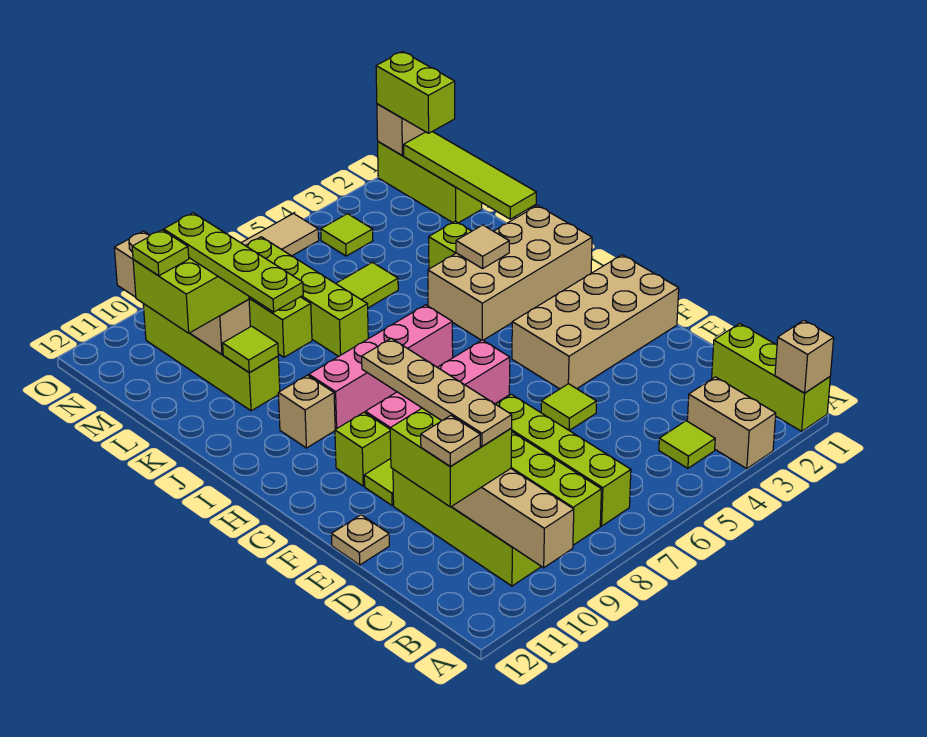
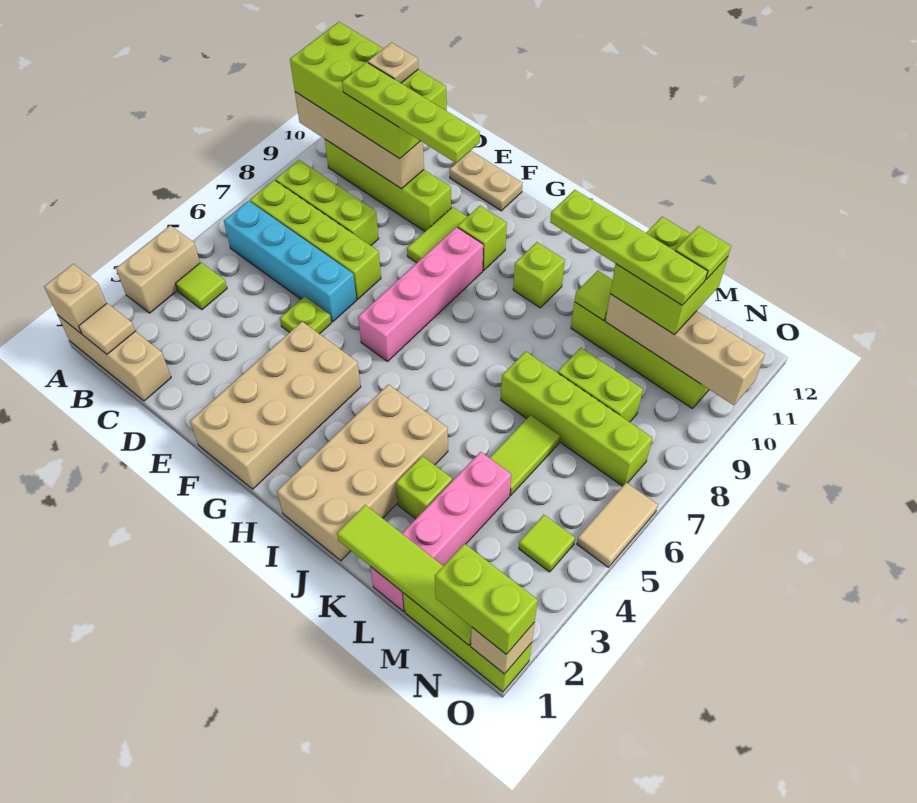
lime 1x3 brick [712,323,830,431] -> tan 1x3 brick [58,316,171,401]
tan 1x2 brick [687,377,776,469] -> tan 1x2 brick turned to [116,225,200,313]
none -> cyan 1x4 brick [224,201,357,322]
lime 2x2 brick [390,408,512,507] -> lime 2x4 brick [290,22,447,159]
tan 1x4 plate [362,338,512,446] -> lime 1x4 plate [342,62,480,163]
lime 1x1 tile [541,384,597,431] -> lime 1x1 plate [280,297,331,334]
tan 1x1 plate [331,515,389,565] -> tan 1x2 plate [450,151,523,211]
pink 1x4 brick [309,305,453,429] -> pink 1x4 brick moved to [370,452,511,611]
tan 1x1 brick [278,375,335,448] -> lime 1x1 brick [513,242,565,308]
tan 1x1 tile [456,225,509,269] -> tan 1x1 tile moved to [79,303,135,354]

